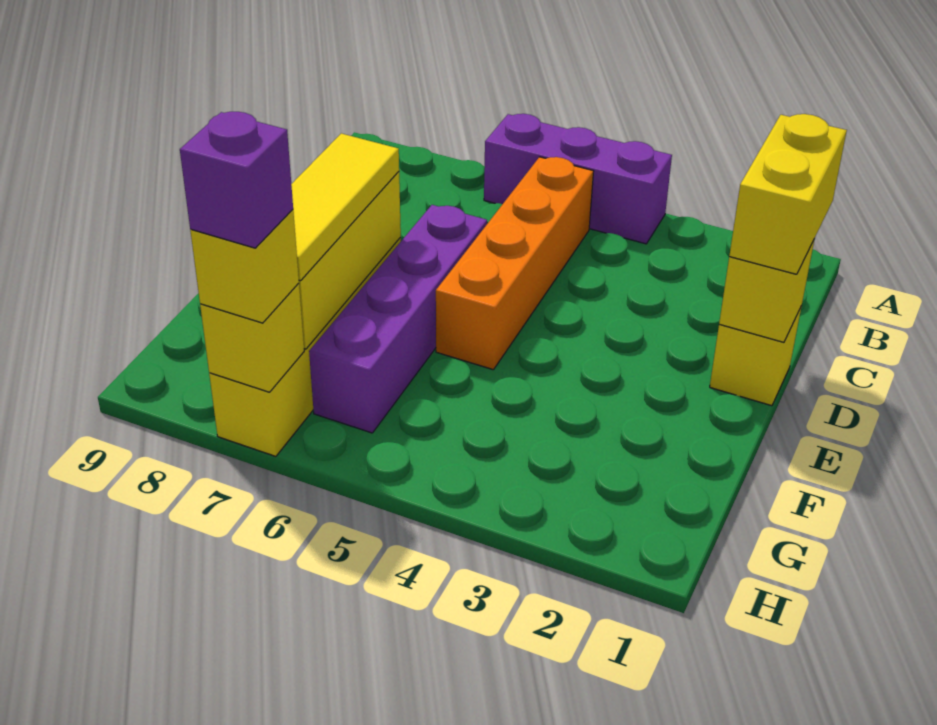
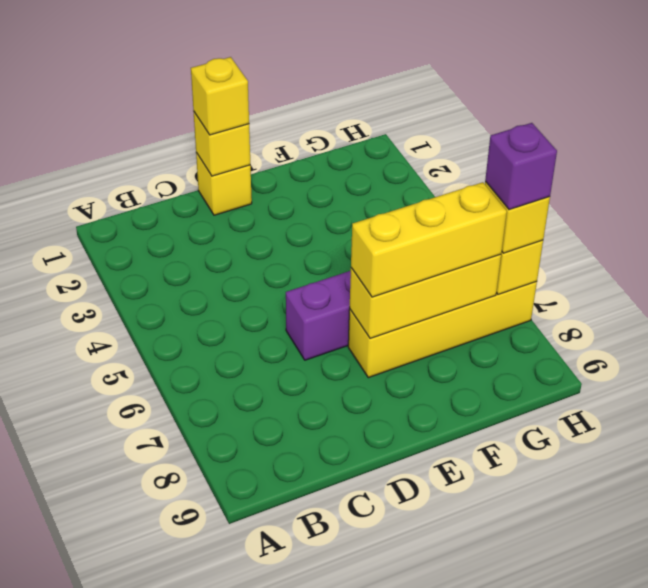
purple 1x3 brick [484,114,672,244] -> none
orange 1x4 brick [436,157,594,370] -> none
yellow 1x2 brick [729,114,847,274] -> yellow 1x1 brick [191,57,249,135]
yellow 1x3 tile [291,133,399,281] -> yellow 1x3 brick [351,182,507,297]

